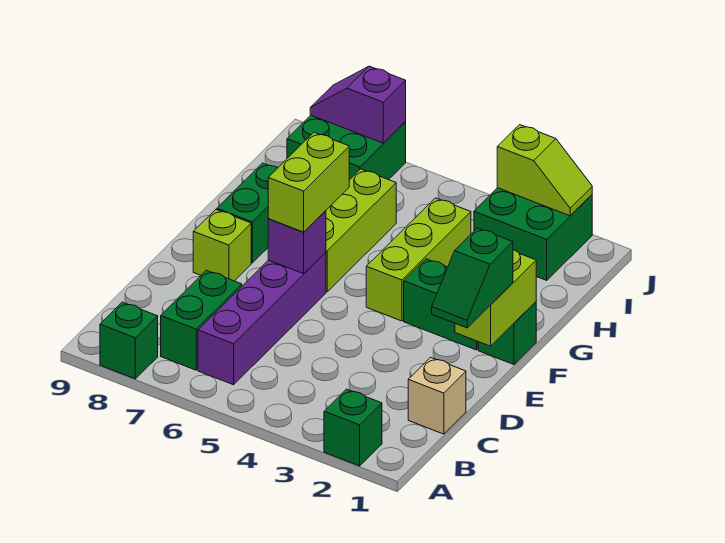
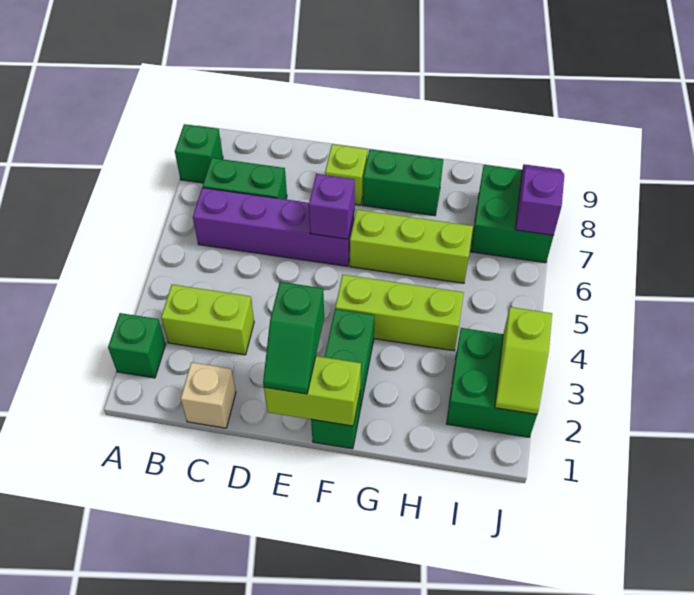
green 1x2 slope [432,228,513,328] -> green 1x2 slope turned to [263,282,324,394]
lime 1x2 brick [268,132,349,232] -> lime 1x2 brick moved to [161,285,254,355]

